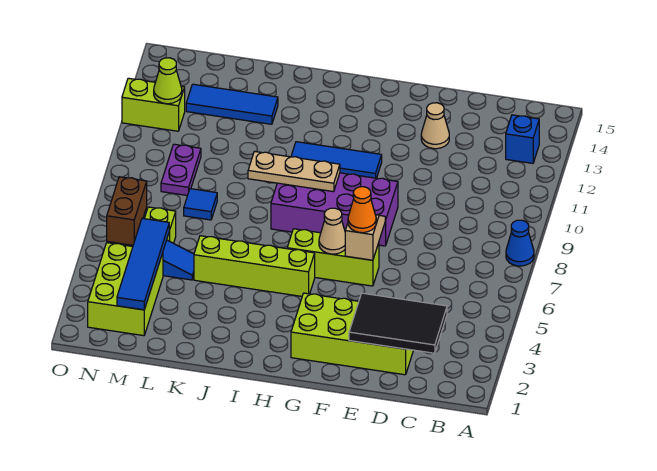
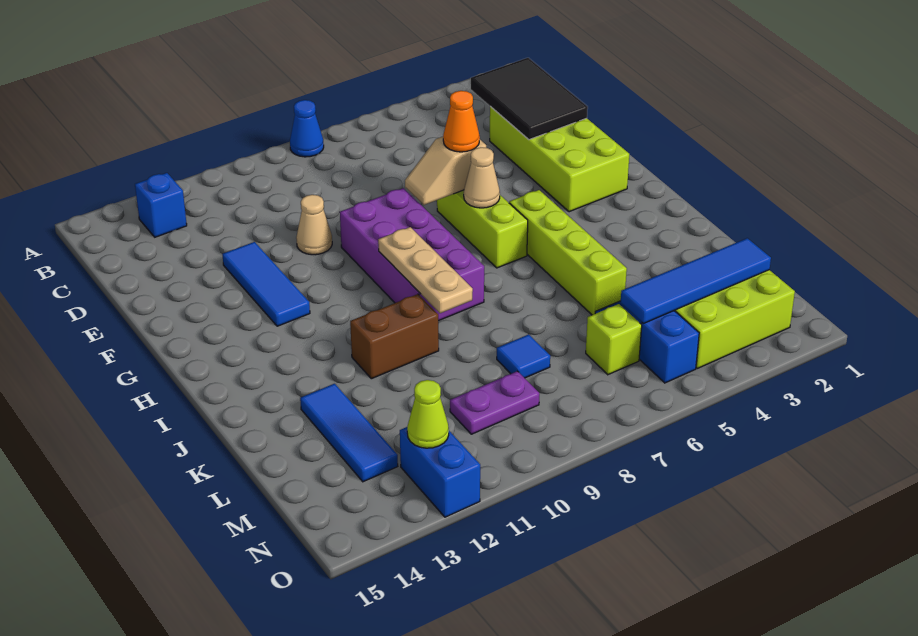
tan 1x1 cone [421,103,449,149] -> tan 1x1 cone moved to [296,195,332,255]
blue 1x3 tile [291,142,382,178] -> blue 1x3 tile moved to [222,242,310,326]
brown 1x2 brick [107,177,147,245] -> brown 1x2 brick moved to [350,294,439,379]
lime 1x2 brick [122,78,185,131] -> blue 1x2 brick [400,427,480,517]

